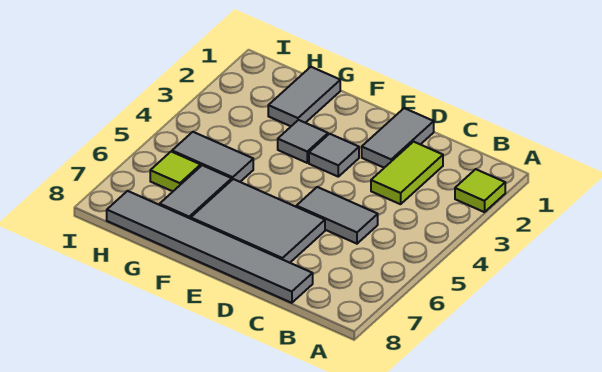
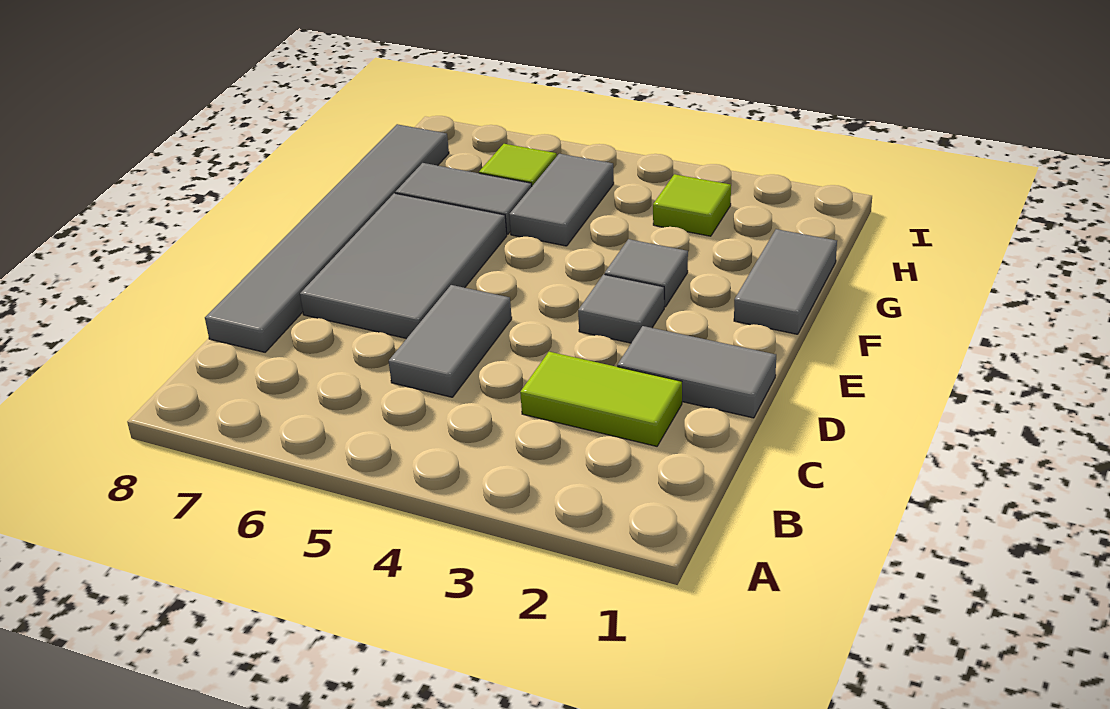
lime 1x1 tile [455,169,505,212] -> lime 1x1 tile moved to [653,174,731,236]
grey 1x2 tile [268,67,340,126] -> grey 1x2 tile turned to [734,229,837,334]

